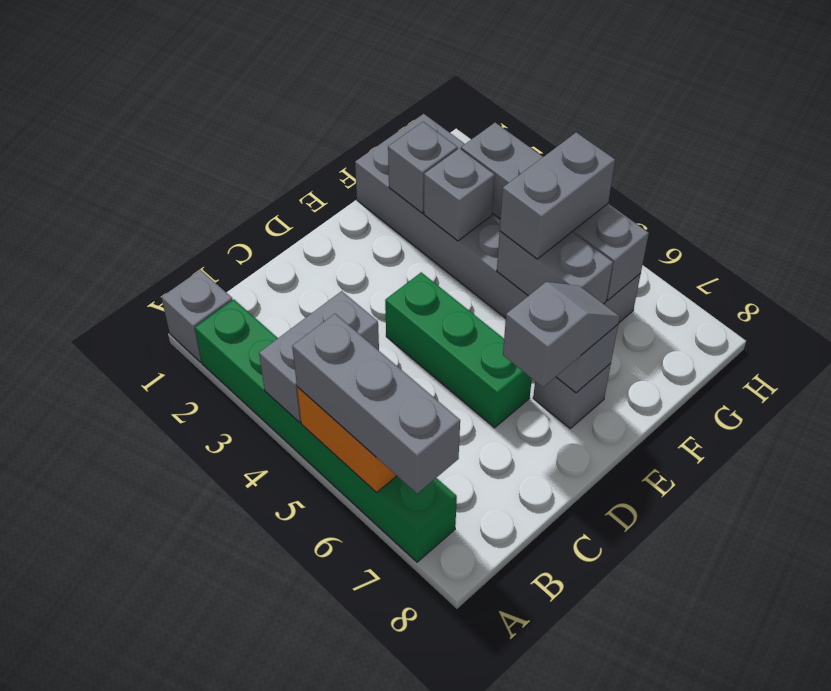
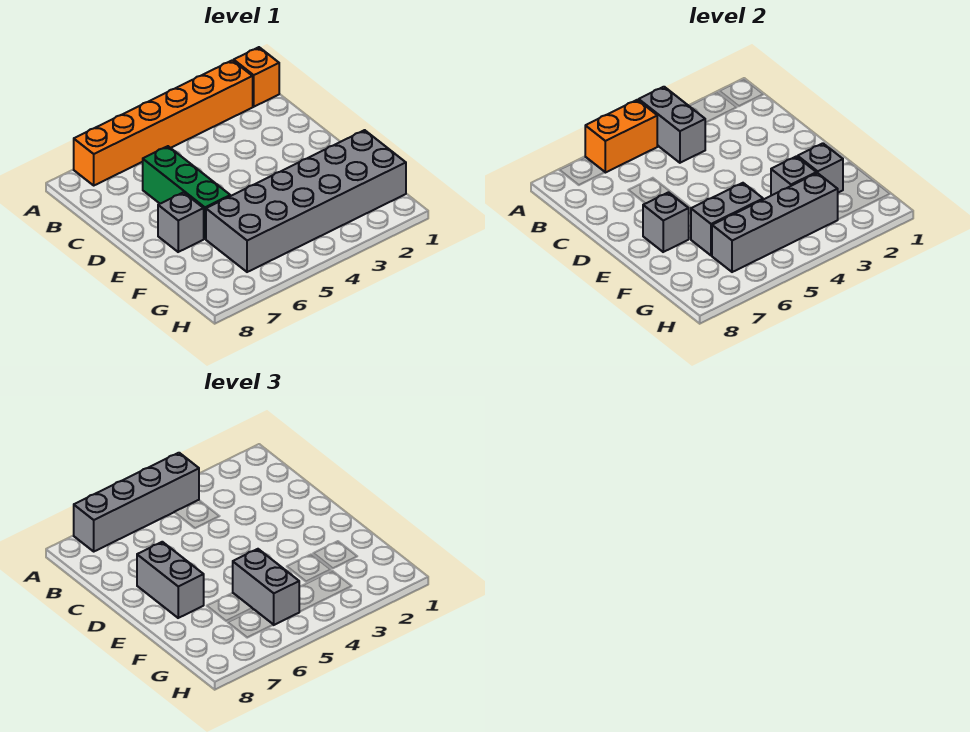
grey 1x1 brick [161,270,233,362] -> orange 1x1 brick [234,47,279,107]
green 1x6 brick [195,300,457,562] -> orange 1x6 brick [74,60,253,185]
grey 1x3 brick [292,314,460,494] -> grey 1x4 brick [74,453,199,551]
green 1x3 brick [385,272,532,428] -> green 1x3 brick turned to [143,146,230,239]
grey 1x2 slope [503,282,620,387] -> grey 1x2 brick [137,542,204,618]

